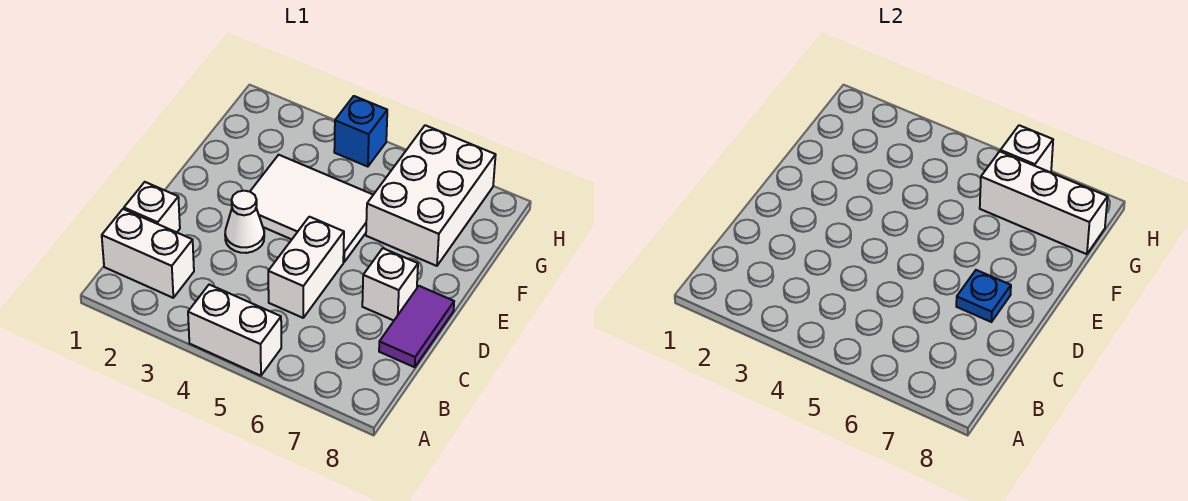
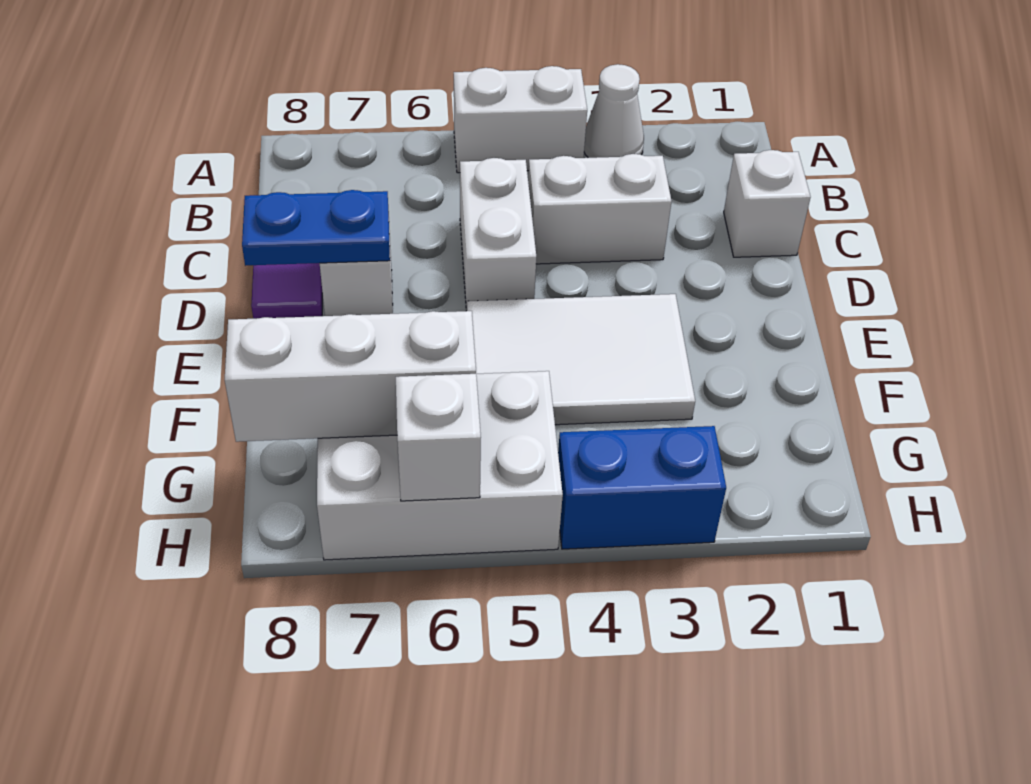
white 1x2 brick [102,209,194,298] -> white 1x2 brick moved to [528,154,672,264]
white 1x1 cone [225,191,264,253] -> white 1x1 cone moved to [584,64,644,158]
blue 1x1 plate [956,270,1011,322] -> blue 1x2 plate [242,190,390,266]
white 2x3 brick [366,125,496,266] -> white 2x3 brick turned to [317,371,563,560]
blue 1x1 brick [334,96,387,167] -> blue 1x2 brick [558,426,726,549]

